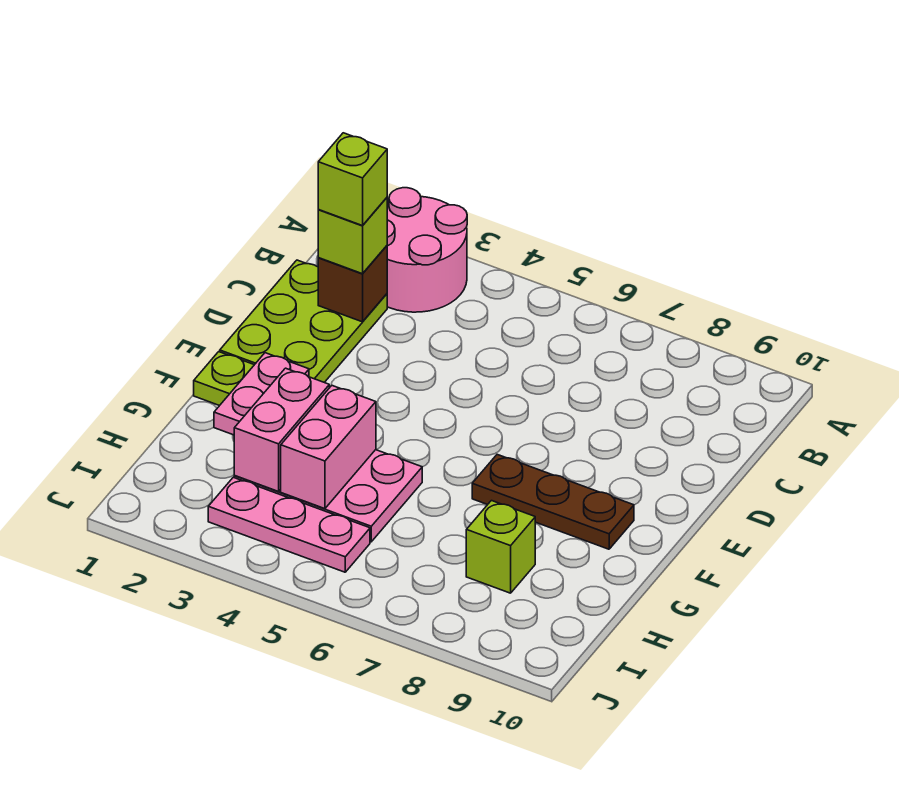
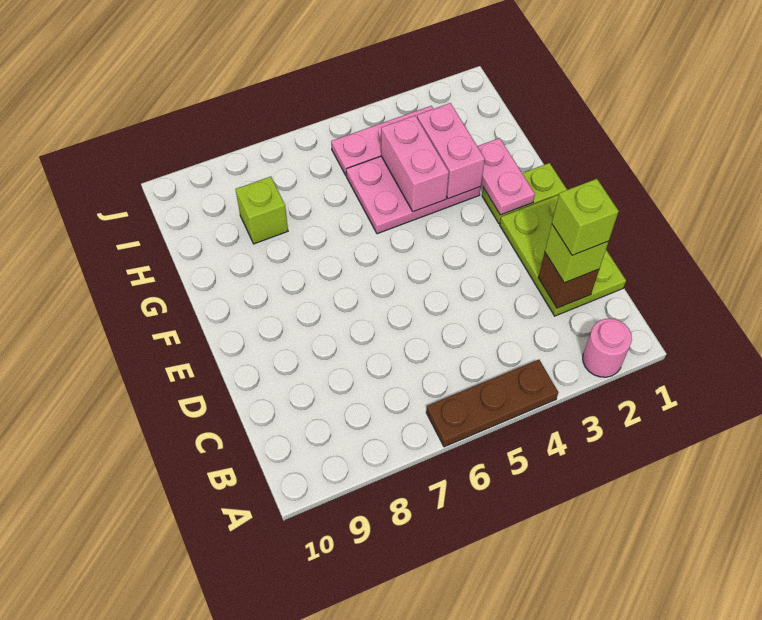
pink 2x2 round brick [387,188,467,312] -> pink 1x1 round brick [583,319,632,377]
brown 1x3 plate [472,454,634,549] -> brown 1x3 plate moved to [426,360,558,447]

